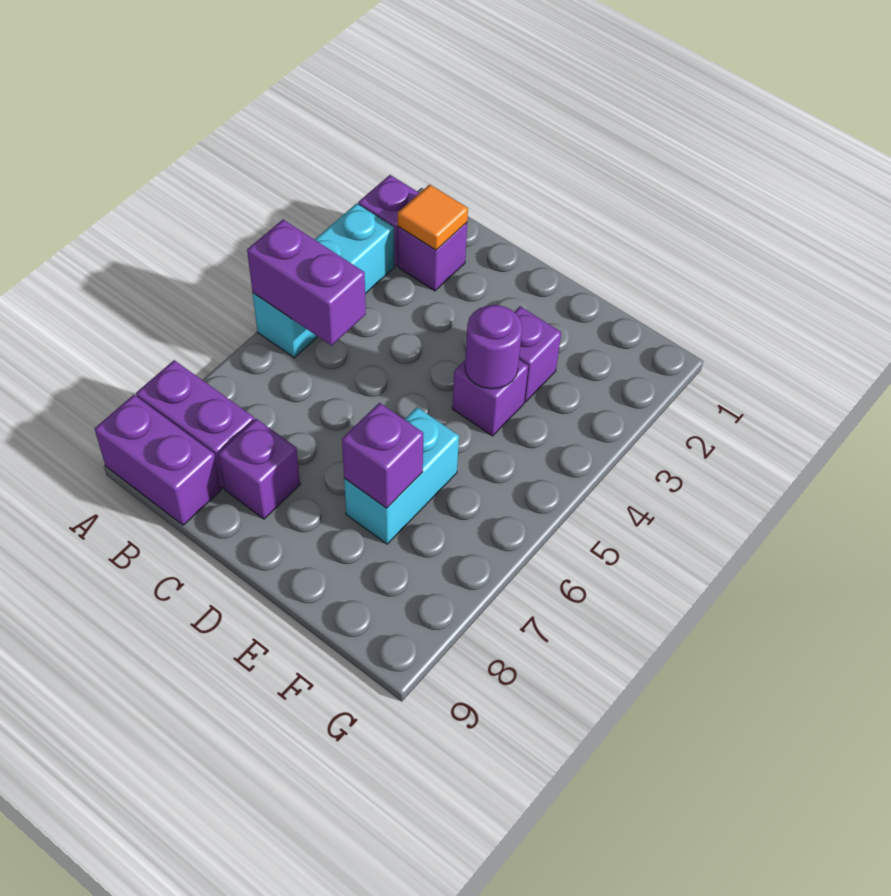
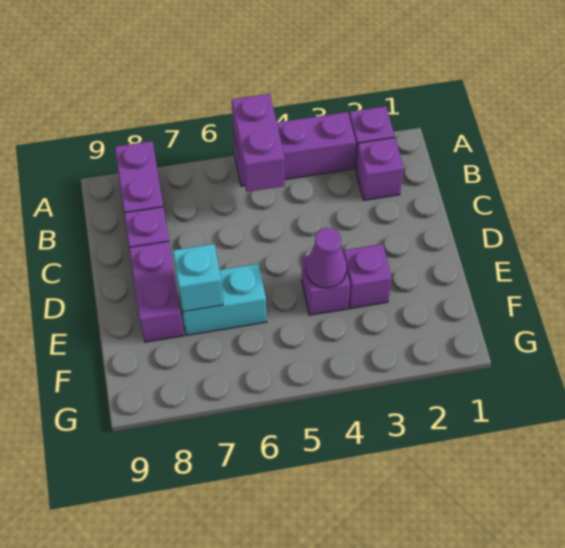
cyan 1x3 brick [253,203,394,358] -> purple 1x3 brick [233,112,356,186]
purple 1x2 brick [94,395,221,525] -> purple 1x2 brick moved to [129,241,184,342]
orange 1x1 tile [398,185,468,250] -> none
purple 1x1 round brick [465,305,522,389] -> purple 1x1 cone [306,228,347,288]
purple 1x1 brick [342,403,423,508] -> cyan 1x1 brick [173,244,223,312]

